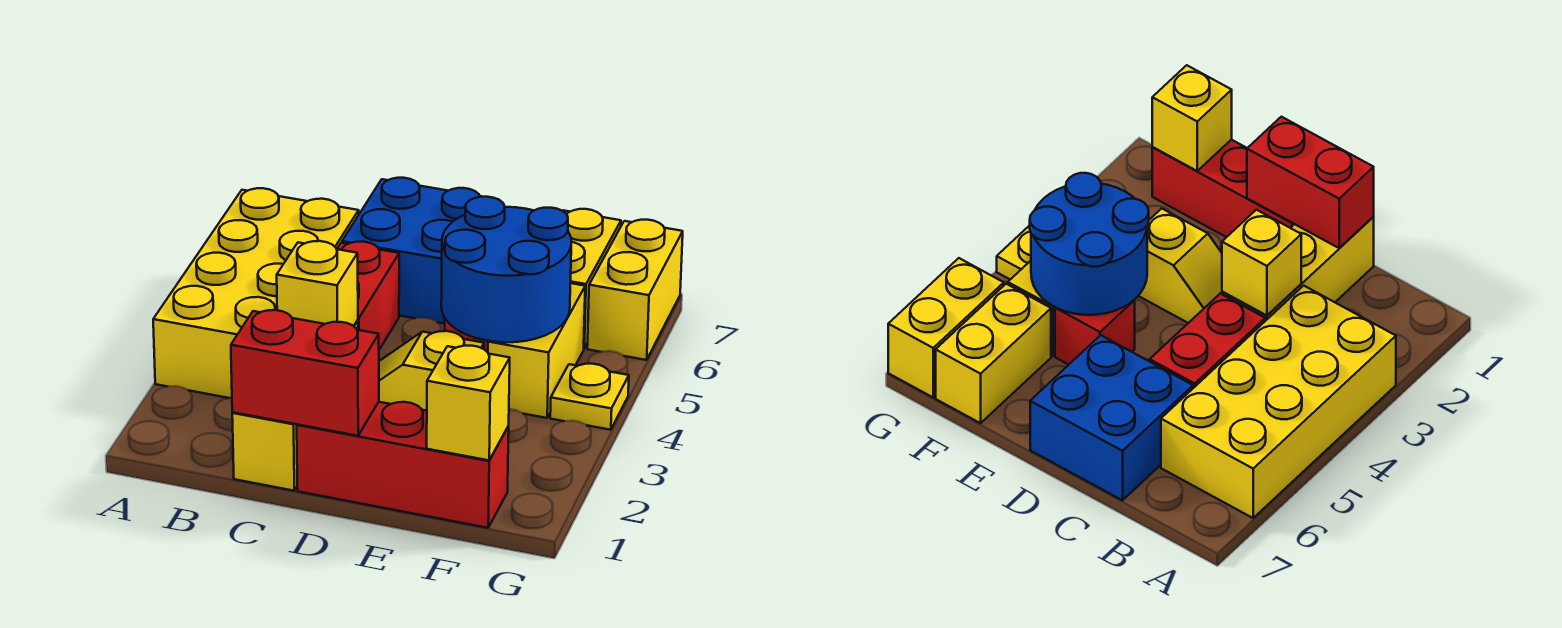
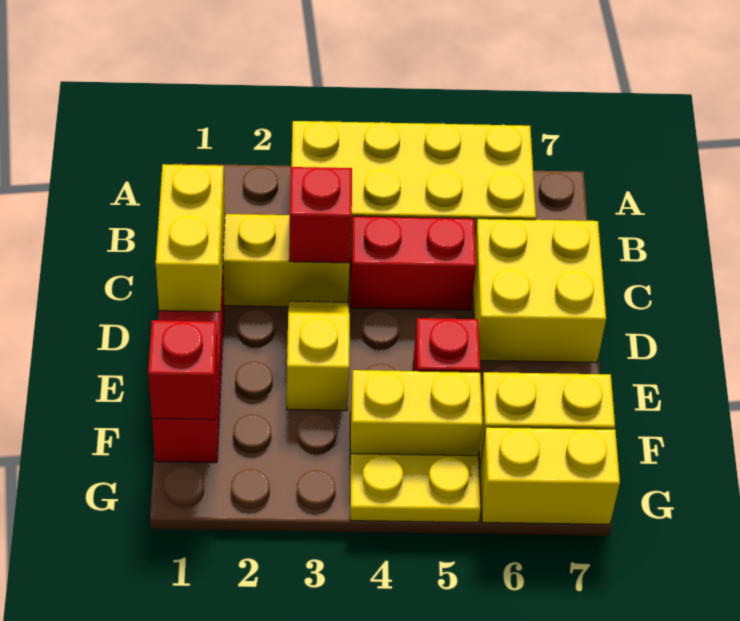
red 1x2 brick [231,310,379,436] -> yellow 1x2 brick [156,164,225,312]
yellow 1x1 brick [277,241,358,326] -> red 1x1 brick [289,167,352,263]
blue 2x2 brick [342,178,482,324] -> yellow 2x2 brick [473,219,606,363]
blue 2x2 round brick [441,197,572,342] -> none
yellow 1x1 brick [427,346,510,460] -> red 1x1 brick [148,320,218,420]
yellow 1x1 plate [550,364,629,430] -> yellow 1x2 plate [350,454,481,522]

